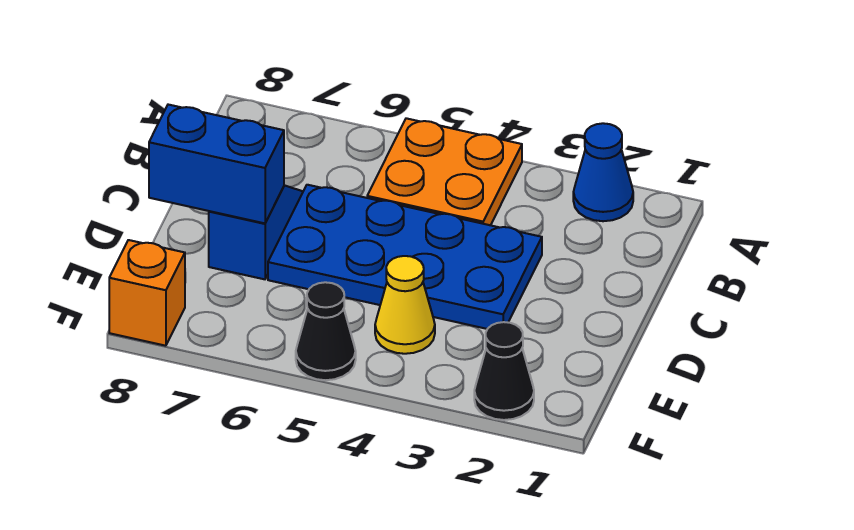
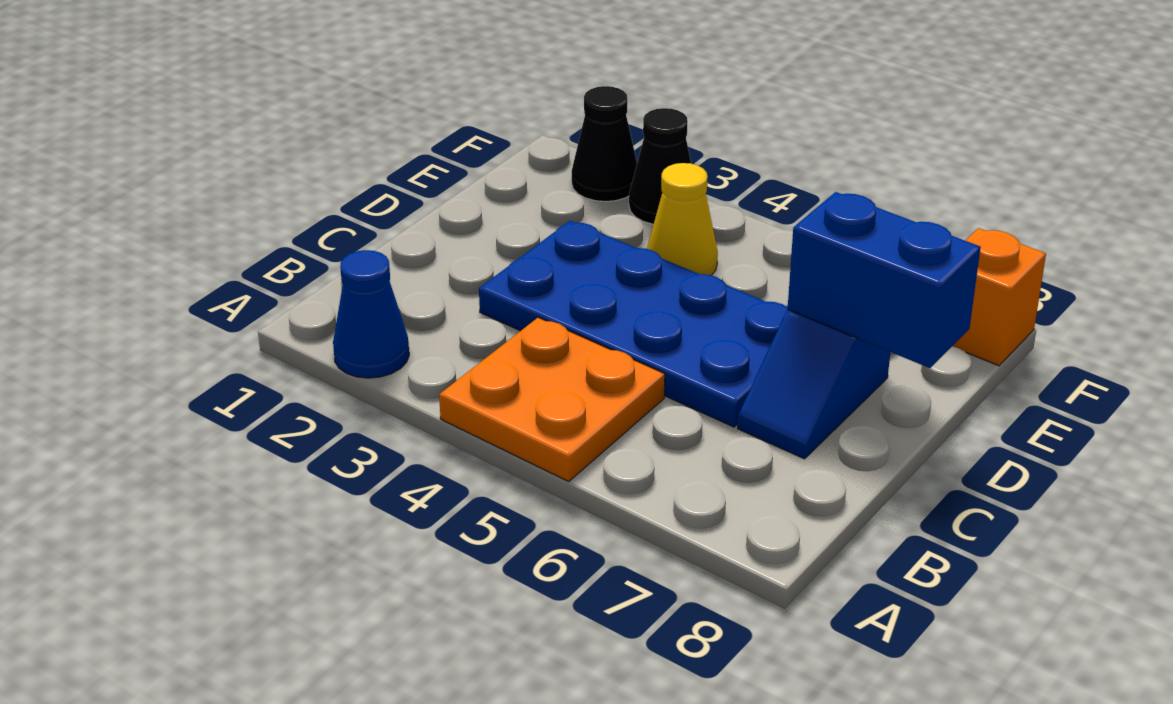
black 1x1 cone [296,282,356,380] -> black 1x1 cone moved to [629,108,691,224]

